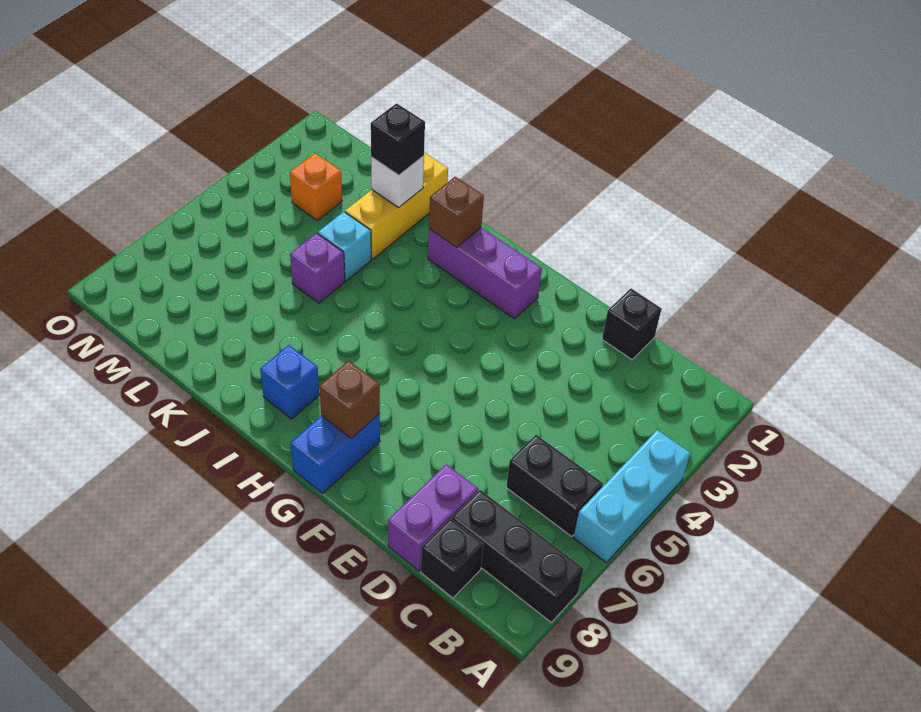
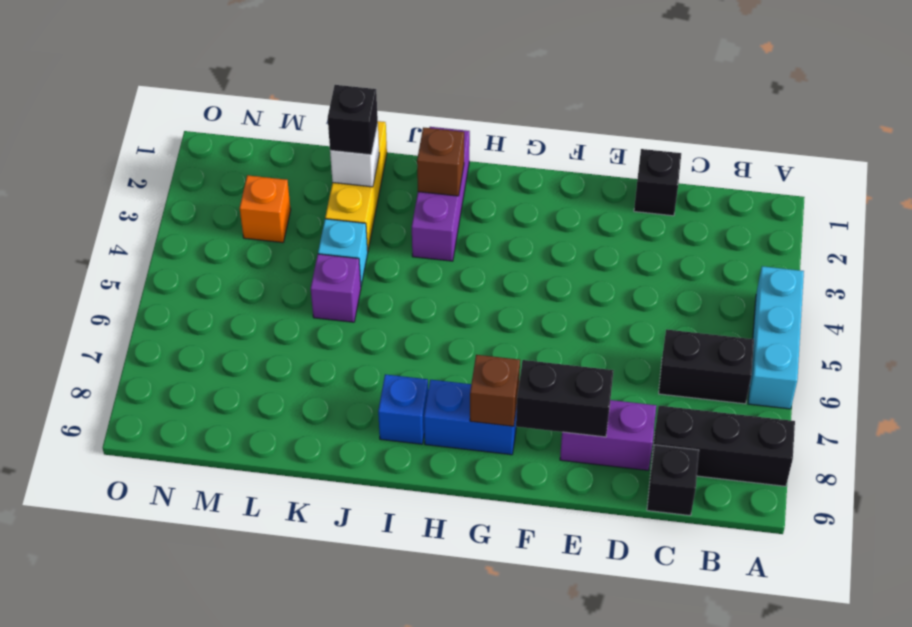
purple 1x2 brick [388,464,478,571] -> purple 1x2 brick turned to [560,400,656,470]
none -> black 1x2 brick [516,360,614,437]
purple 1x3 brick [428,227,542,319] -> purple 1x3 brick turned to [412,127,470,261]
blue 1x2 brick [291,414,380,494] -> blue 1x2 brick turned to [424,380,517,455]

